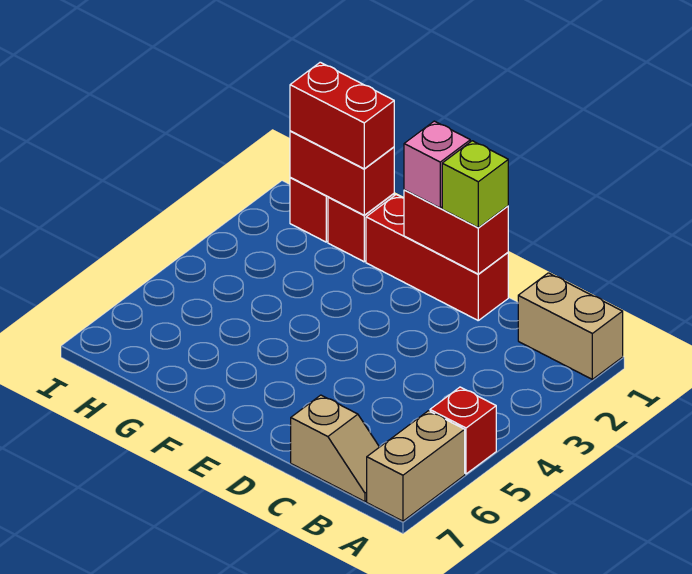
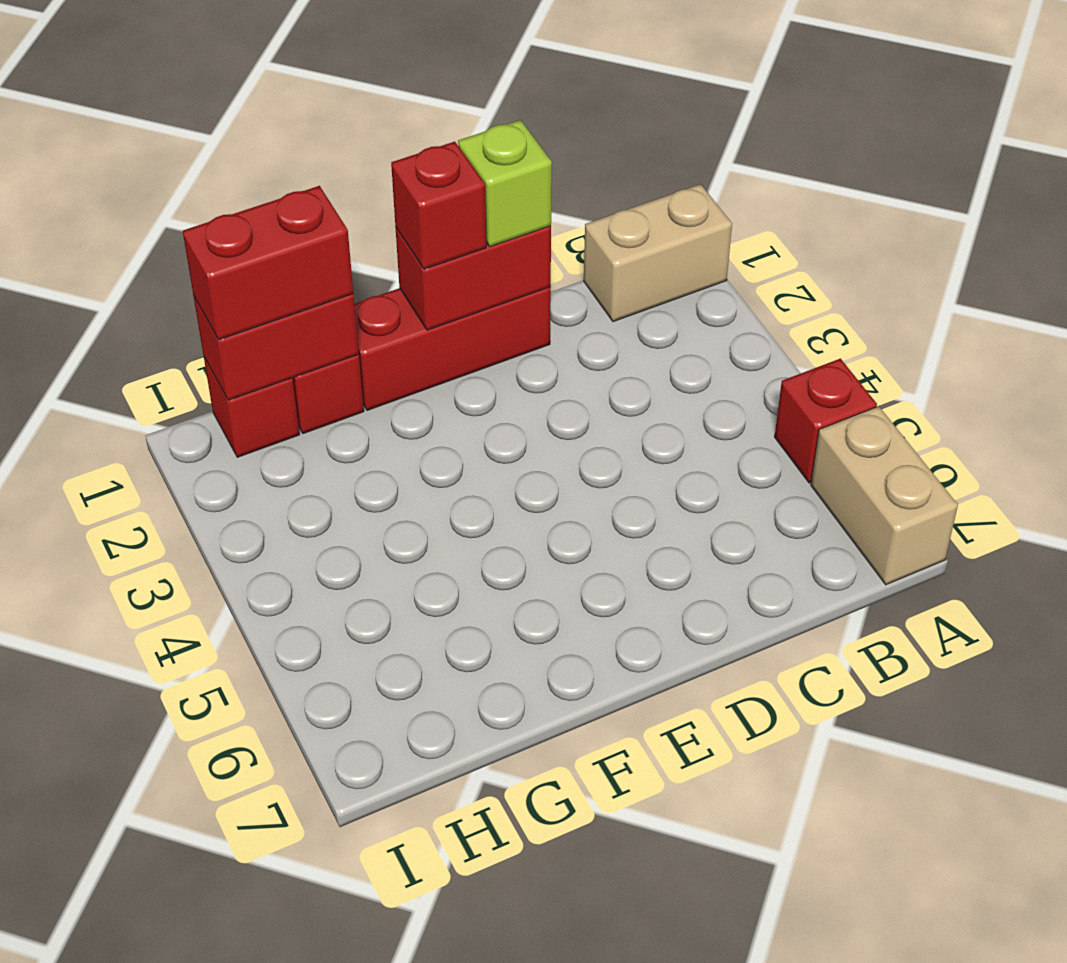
tan 1x2 slope [291,395,379,502] -> none
pink 1x1 brick [404,121,470,208] -> red 1x1 brick [391,142,486,269]

